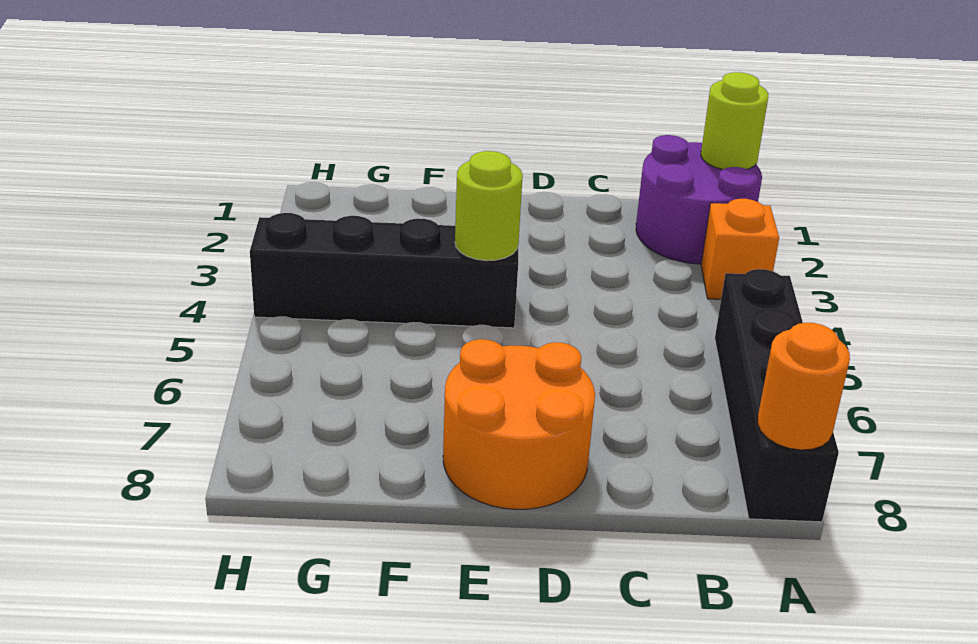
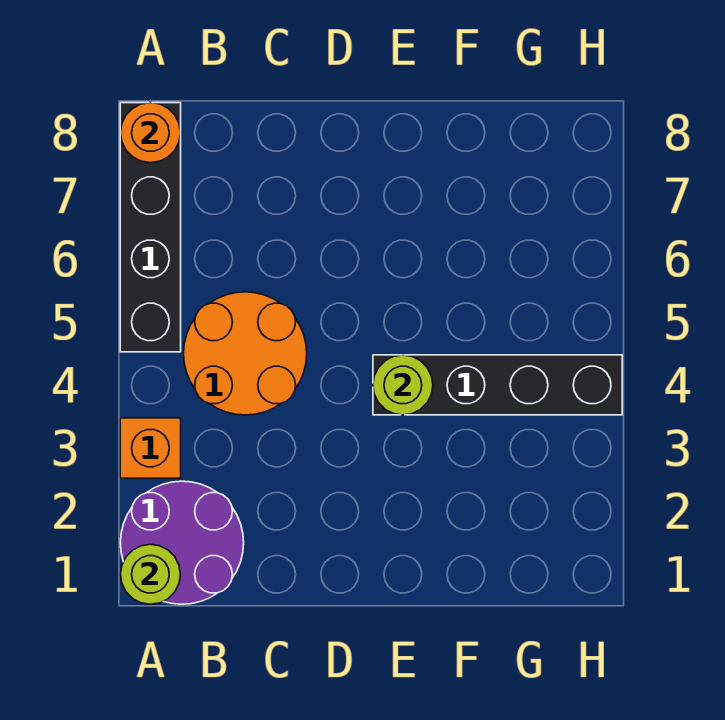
orange 2x2 round brick [443,339,595,509] -> orange 2x2 round brick moved to [184,292,307,415]

